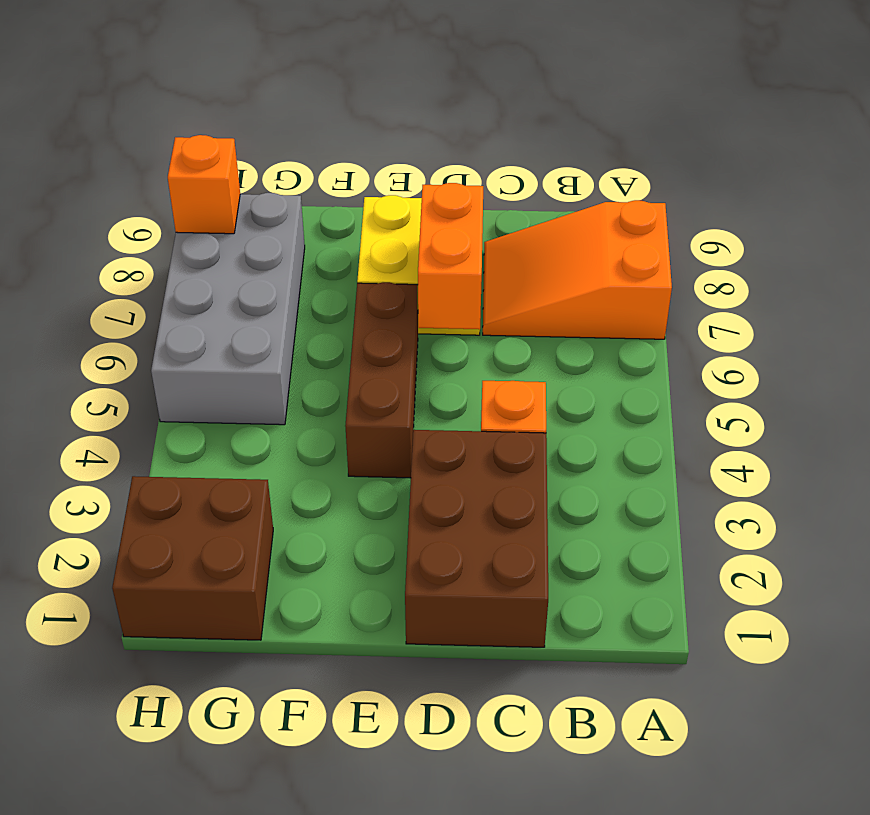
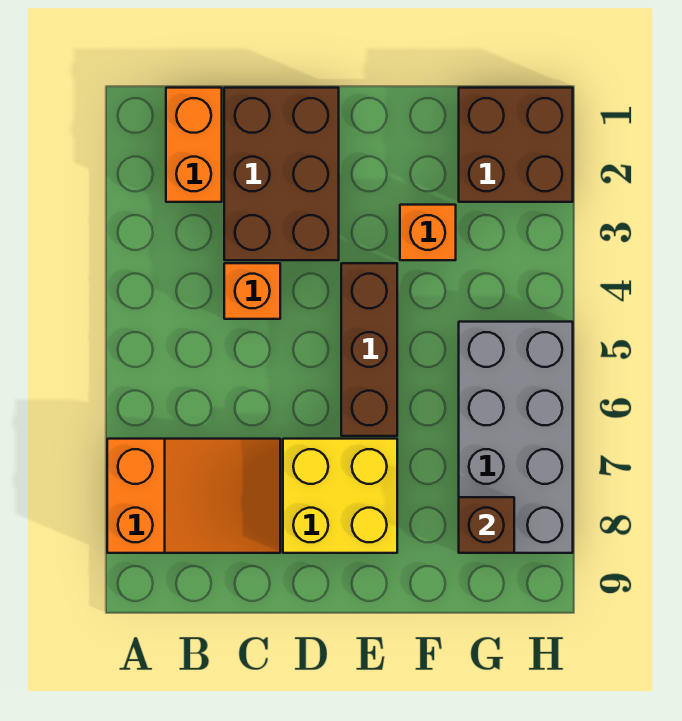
orange 1x2 brick [418,183,483,329] -> orange 1x2 brick moved to [166,88,222,202]
none -> brown 1x1 brick [459,497,514,553]
orange 1x1 brick [168,135,240,234] -> orange 1x1 brick moved to [400,205,456,260]

